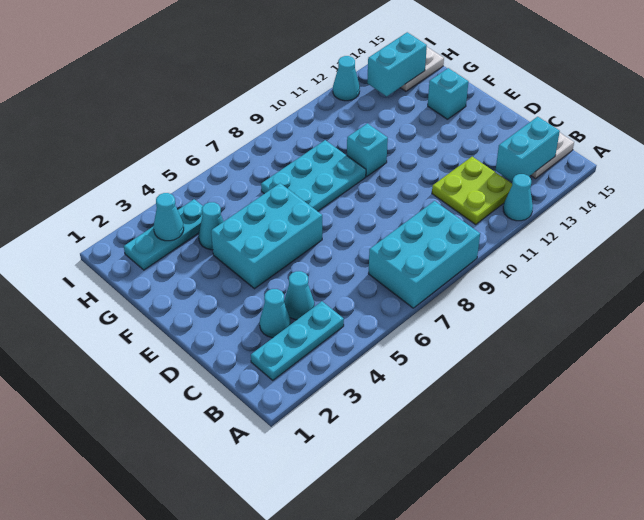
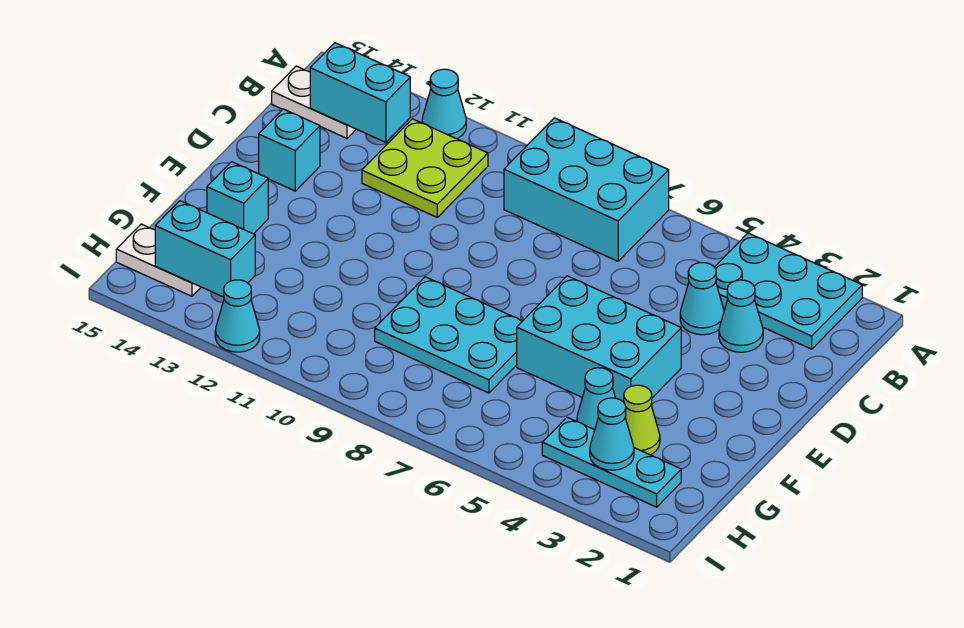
cyan 1x3 plate [251,301,344,380] -> cyan 2x3 plate [715,233,862,349]
cyan 1x1 brick [347,123,388,176] -> cyan 1x1 brick moved to [259,109,320,191]
none -> lime 1x1 cone [624,385,660,455]

